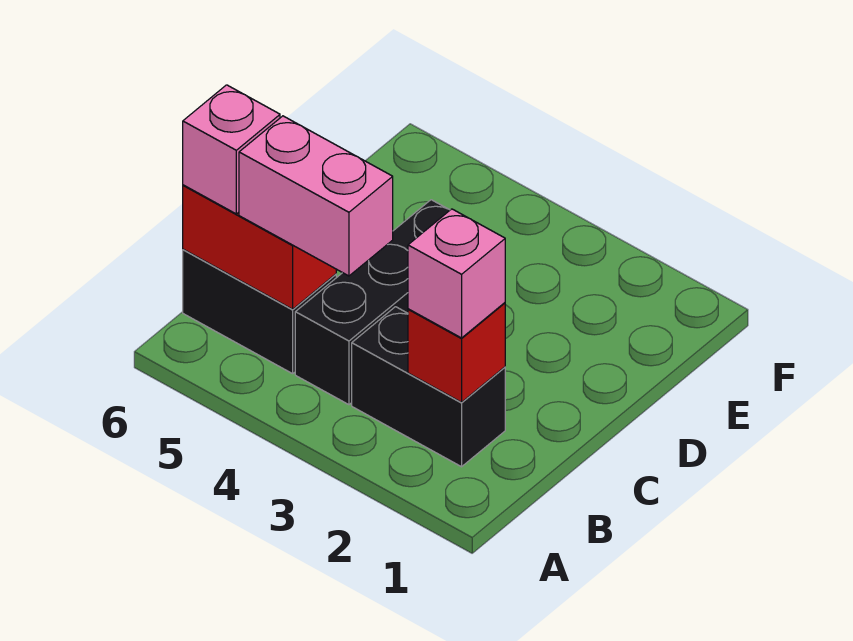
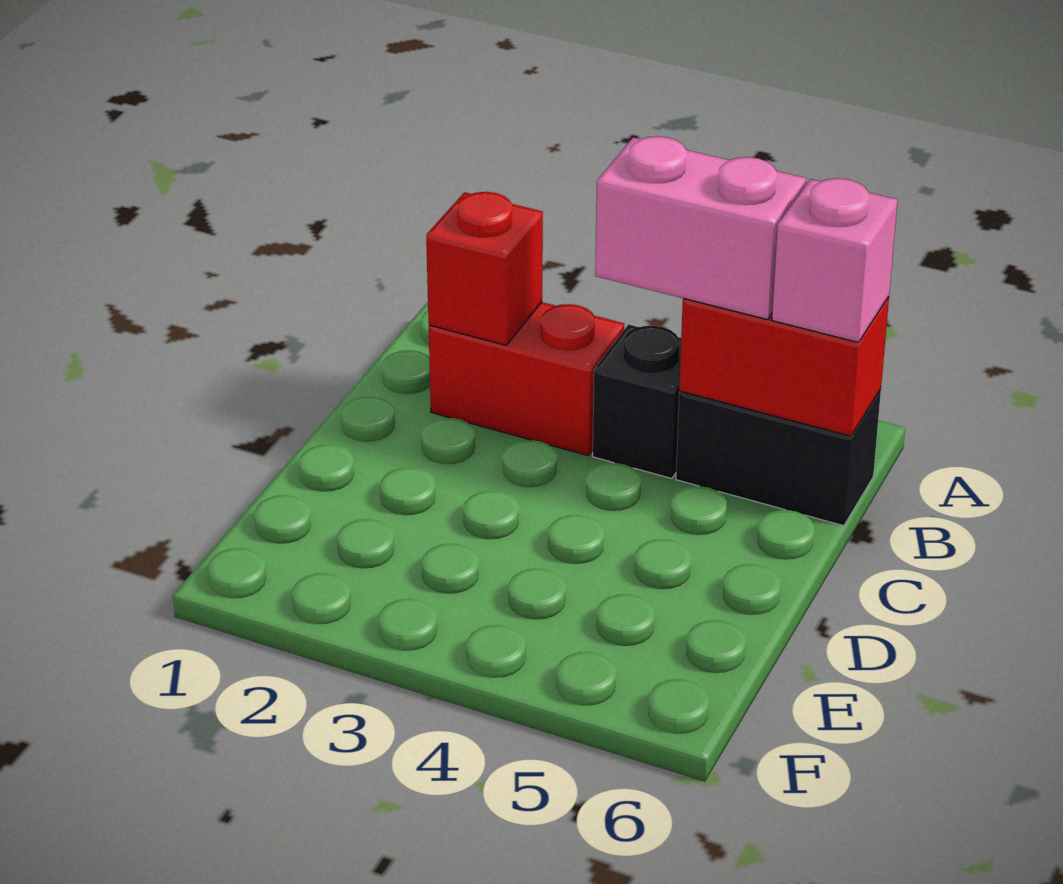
black 1x2 brick [352,307,505,467] -> red 1x2 brick [429,302,624,456]
pink 1x1 brick [408,209,505,338] -> none
black 1x3 brick [295,200,450,405] -> black 1x1 brick [593,324,681,479]

